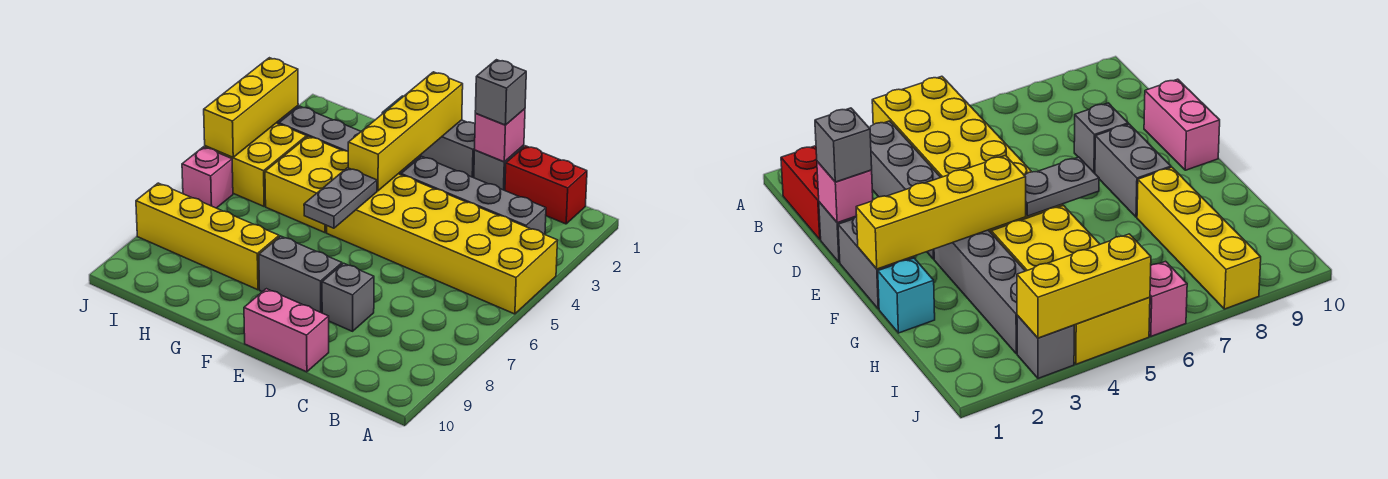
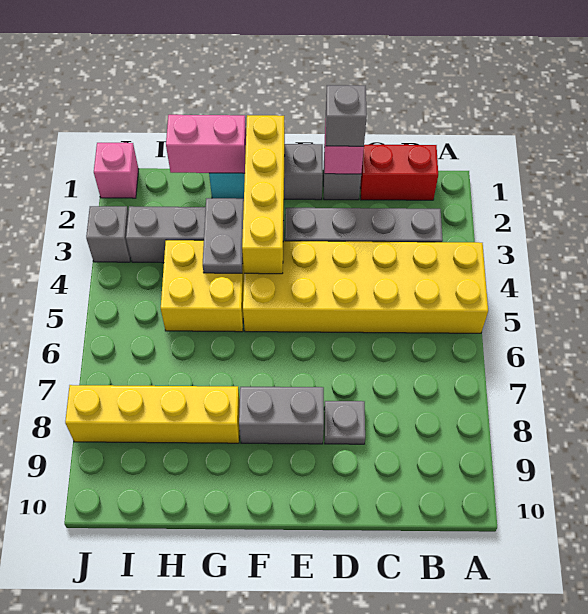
grey 1x1 brick [322,263,374,331] -> grey 1x1 plate [324,401,365,444]
pink 1x2 brick [244,289,329,372] -> pink 1x2 brick moved to [166,115,246,173]
grey 1x2 plate [304,168,377,228] -> grey 1x2 plate moved to [203,198,244,273]
yellow 2x2 brick [205,123,307,206] -> none
yellow 1x3 brick [204,58,298,157] -> none
pink 1x1 brick [182,147,233,208] -> pink 1x1 brick moved to [94,143,139,198]

